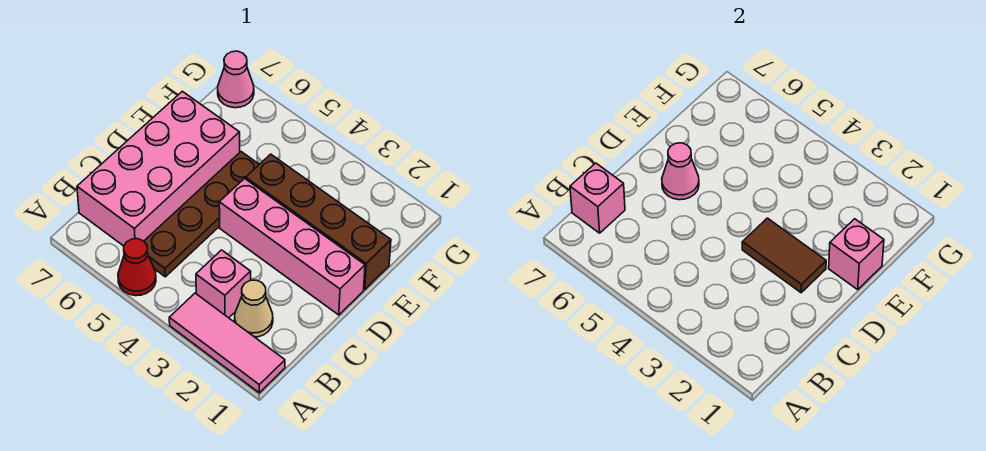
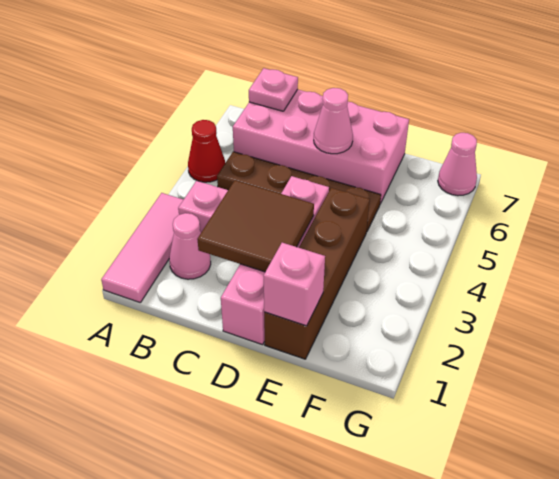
tan 1x1 cone [235,280,273,337] -> pink 1x1 cone [169,213,211,279]
pink 1x1 brick [570,163,625,233] -> pink 1x1 plate [249,68,298,111]
brown 1x2 tile [742,218,826,293] -> brown 2x2 tile [197,180,314,272]

